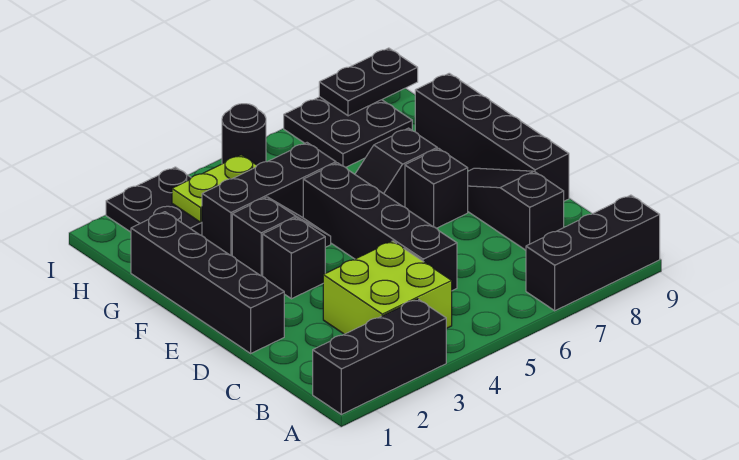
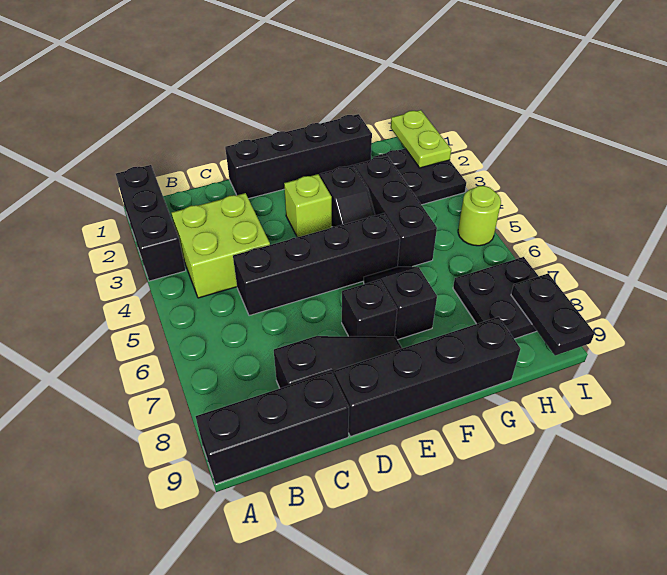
black 1x3 brick [526,195,660,311] -> black 1x3 brick turned to [196,372,349,484]
black 1x1 brick [263,218,325,299] -> lime 1x1 brick [284,174,332,237]
lime 1x2 plate [172,155,257,222] -> lime 1x2 plate moved to [391,110,451,168]
black 1x1 round brick [222,104,266,165] -> lime 1x1 round brick [458,186,501,246]

